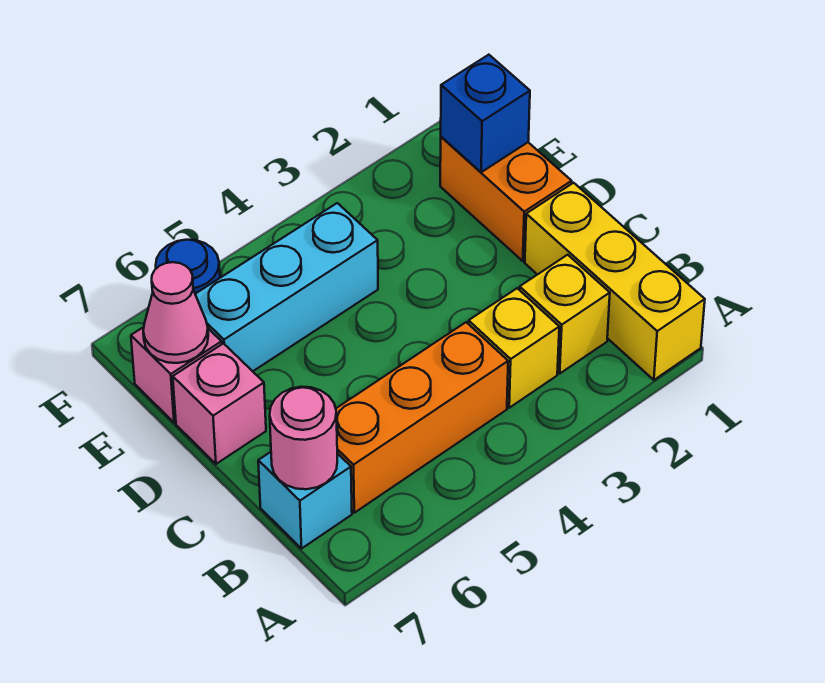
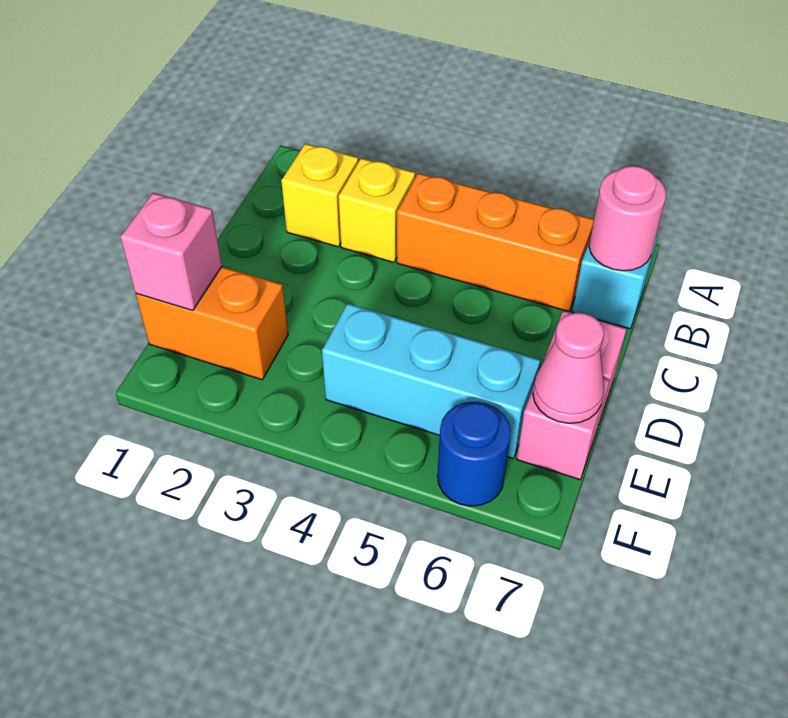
yellow 1x3 brick [525,183,705,380] -> none
orange 1x2 brick [440,137,572,261] -> orange 1x2 brick turned to [136,267,288,380]
blue 1x1 brick [441,55,530,172] -> pink 1x1 brick [120,193,222,311]

